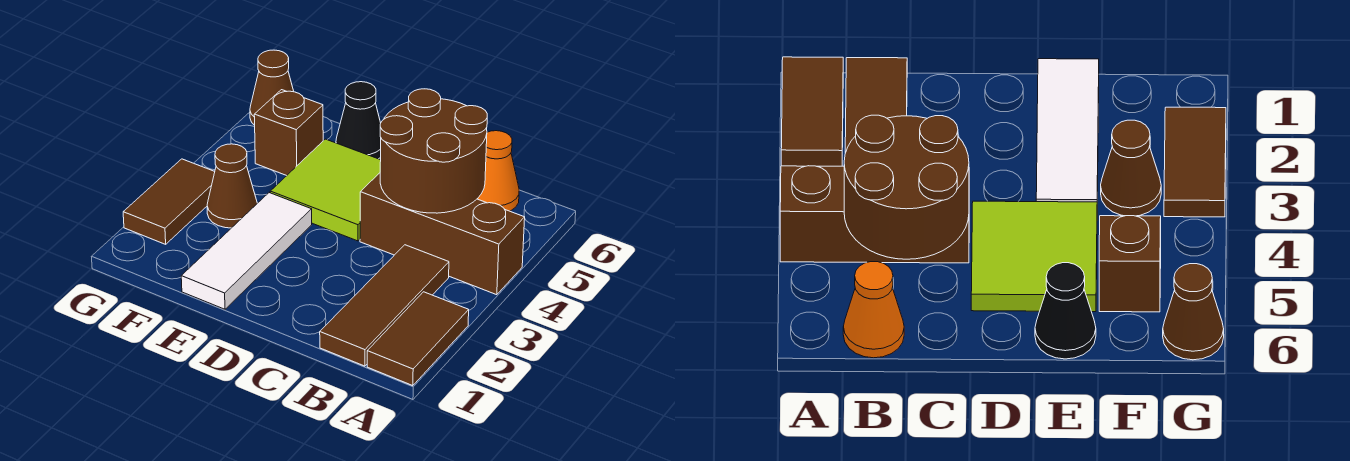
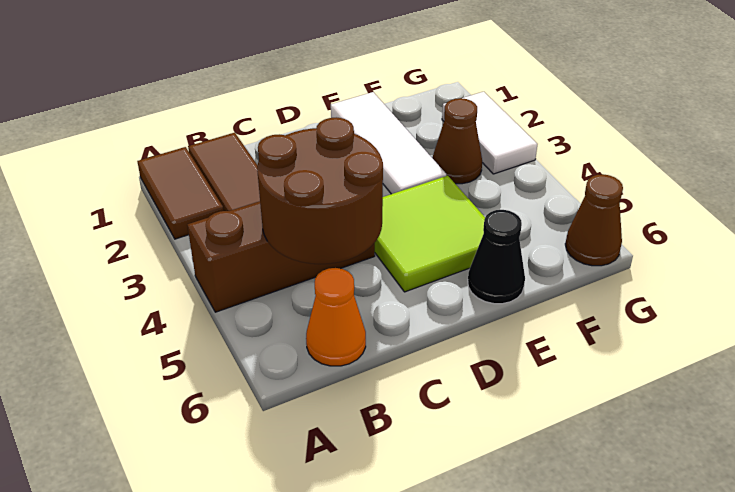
brown 1x1 brick [254,90,323,176] -> none
brown 1x2 tile [123,159,215,244] -> white 1x2 tile [442,92,537,174]

